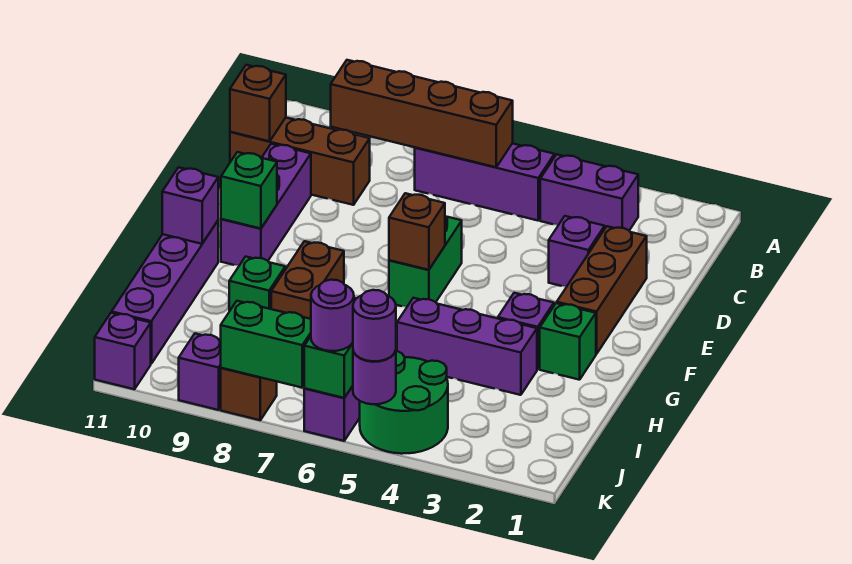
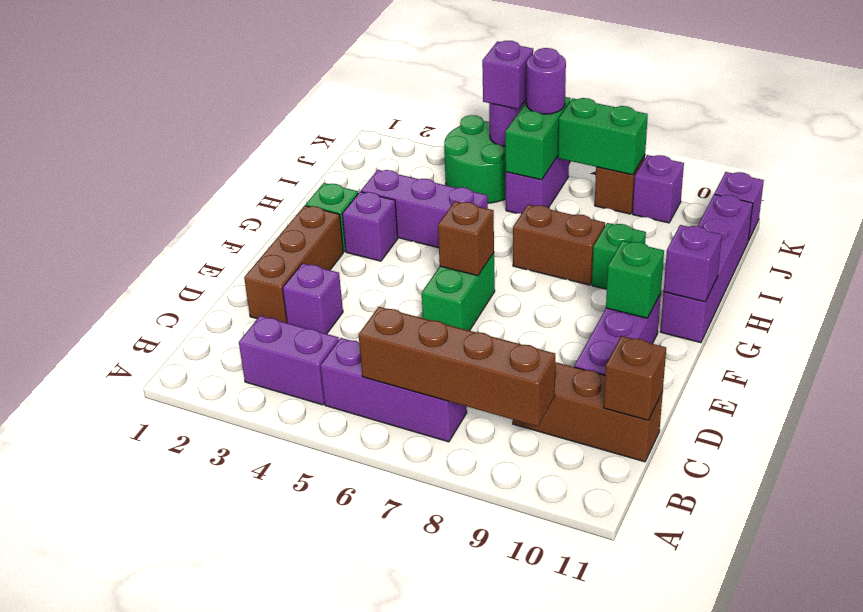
brown 1x2 brick [271,241,344,319] -> brown 1x2 brick turned to [513,205,605,285]
purple 1x1 round brick [353,290,396,361] -> purple 1x1 brick [482,41,533,109]

